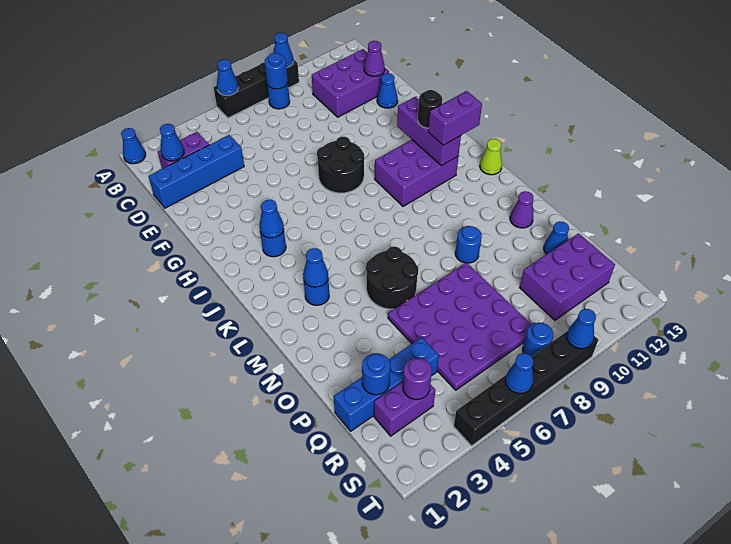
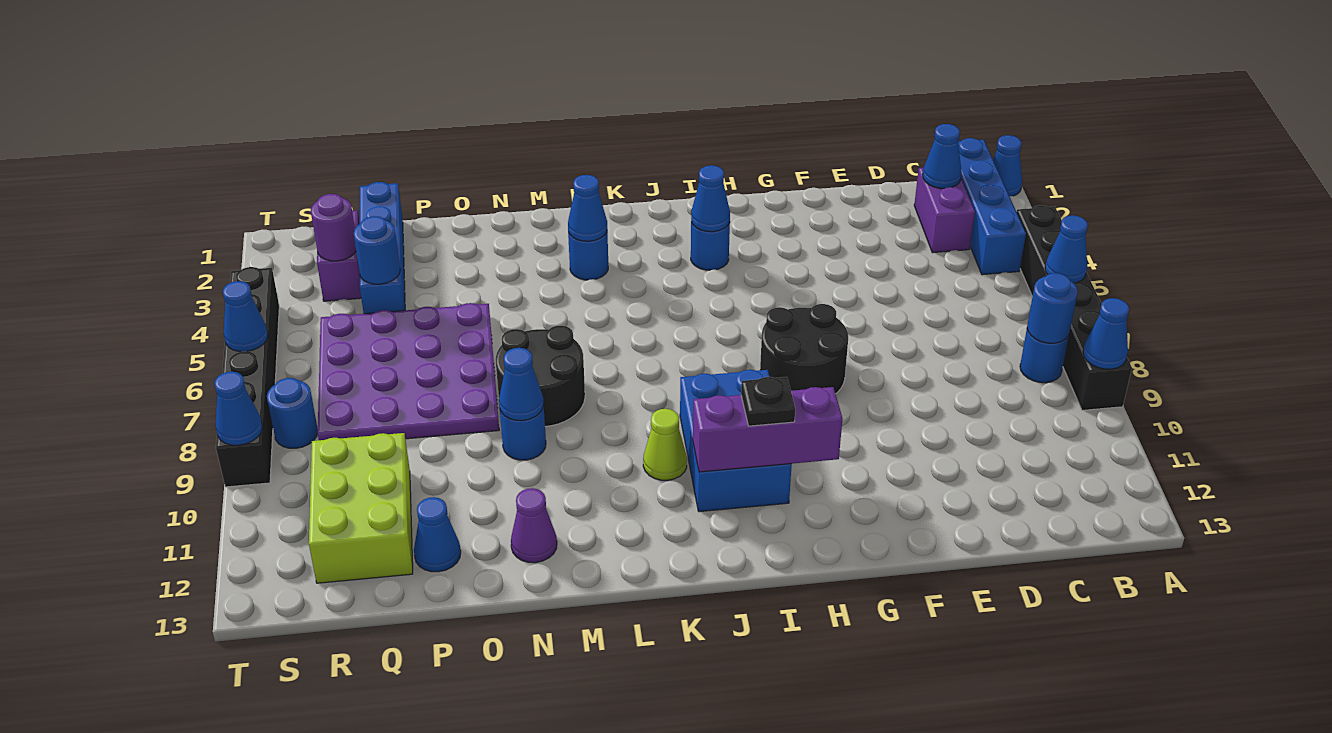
black 1x4 brick [214,59,299,118] -> black 1x6 brick [1017,205,1132,410]
purple 2x3 brick [312,49,389,117] -> none
blue 1x4 brick [148,135,244,208] -> blue 1x4 brick moved to [958,138,1026,275]
purple 1x1 cone [364,41,385,76] -> none
blue 1x1 cone [377,73,398,108] -> blue 1x1 cone moved to [499,348,544,421]
purple 2x3 brick [375,140,458,206] -> blue 2x3 brick [680,370,792,512]
black 1x1 round brick [418,90,442,128] -> black 1x1 plate [741,377,795,426]
purple 1x2 brick [428,91,482,145] -> none
lime 1x1 cone [480,139,502,175] -> lime 1x1 cone moved to [643,409,687,480]
black 2x2 round brick [366,247,419,309] -> black 2x2 round brick moved to [496,326,585,427]
blue 1x1 round brick [362,353,390,395] -> blue 1x1 round brick moved to [354,216,400,284]
purple 2x3 brick [520,233,615,320] -> lime 2x3 brick [309,433,413,583]

